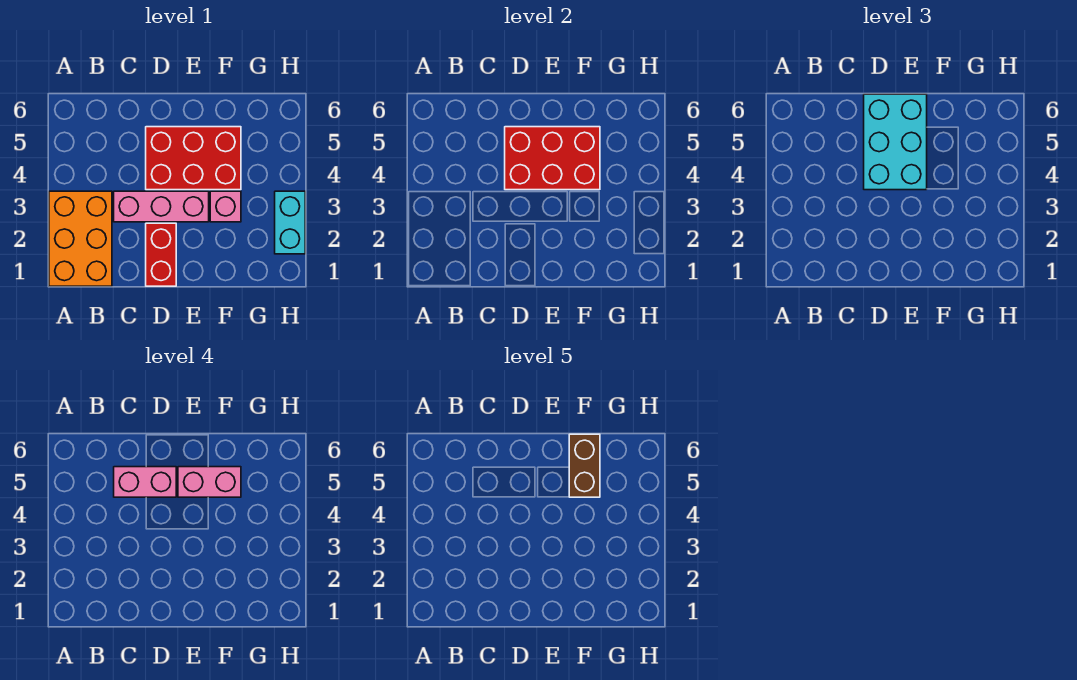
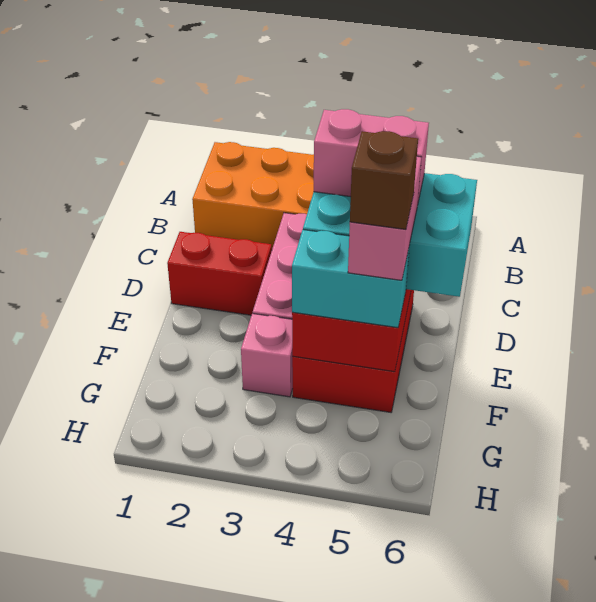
pink 1x2 brick [114,467,176,497] -> pink 1x2 brick turned to [314,109,429,201]
brown 1x2 brick [569,434,600,497] -> brown 1x1 brick [350,131,418,229]
cyan 1x2 brick [275,191,305,254] -> cyan 1x2 brick moved to [292,230,409,328]

